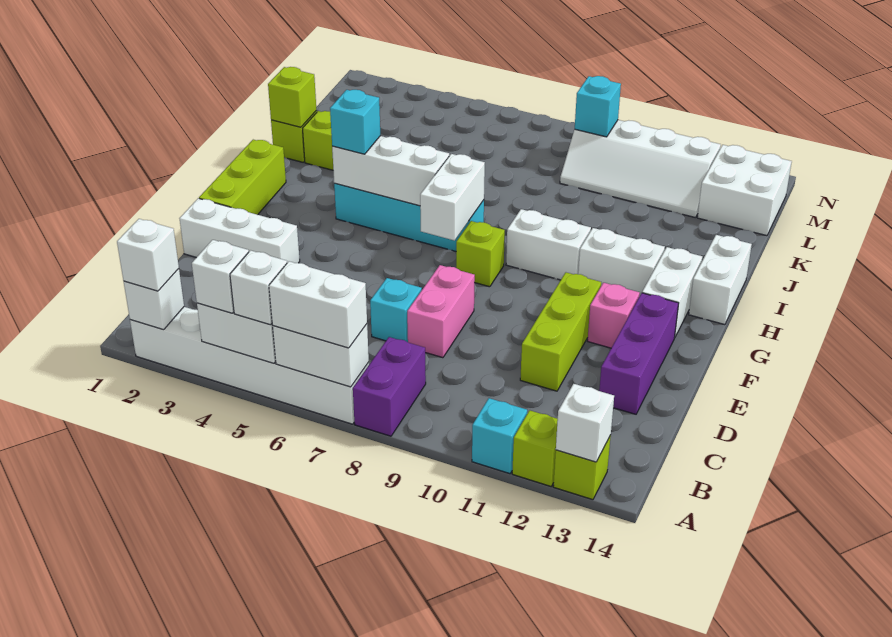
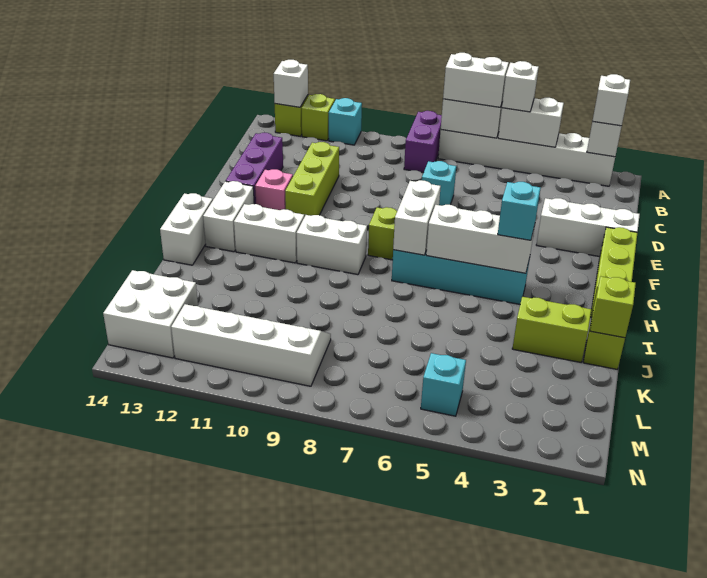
white 1x1 brick [192,240,249,313] -> none
pink 1x2 brick [407,265,475,358] -> none
cyan 1x1 brick [575,76,621,137] -> cyan 1x1 brick moved to [421,353,466,416]

